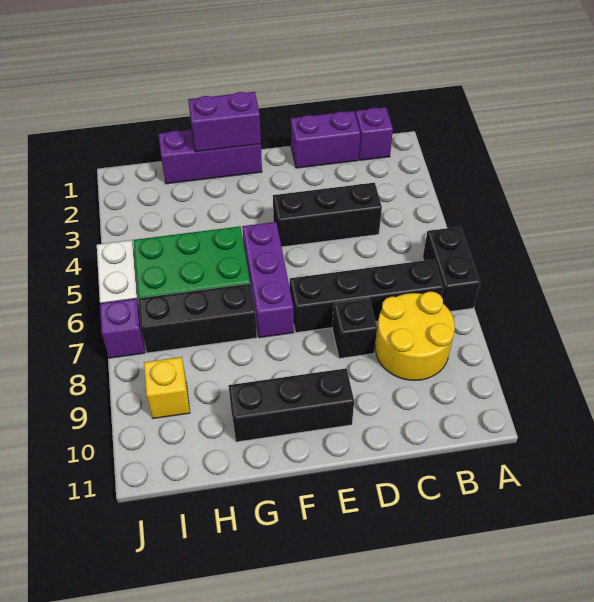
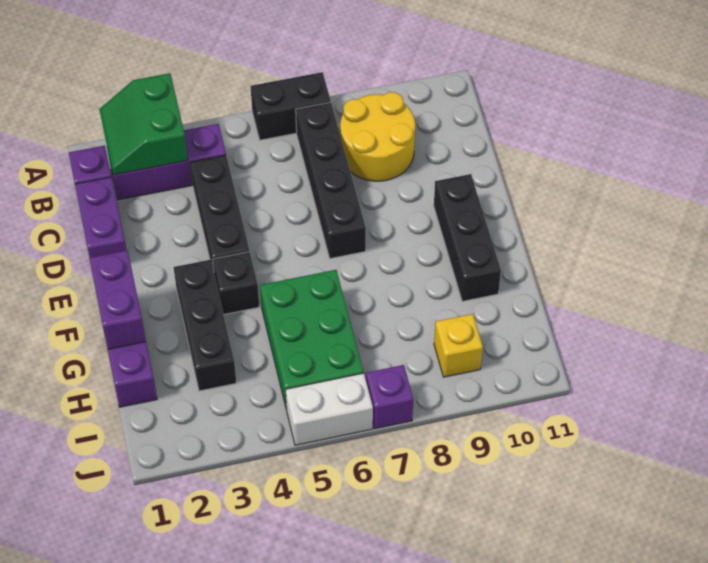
none -> green 2x2 slope [99,73,188,175]
black 1x1 brick [332,299,377,358] -> black 1x1 brick moved to [213,252,259,314]
purple 1x3 brick [242,222,294,338] -> purple 1x3 brick moved to [109,124,226,200]
black 1x3 brick [138,284,257,353] -> black 1x3 brick moved to [173,260,236,391]

